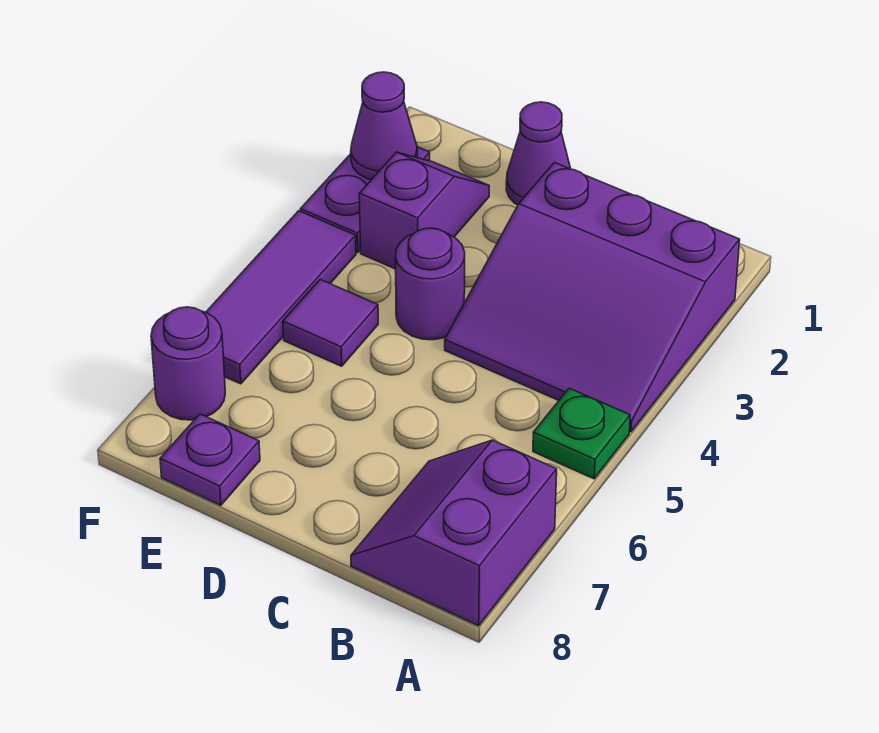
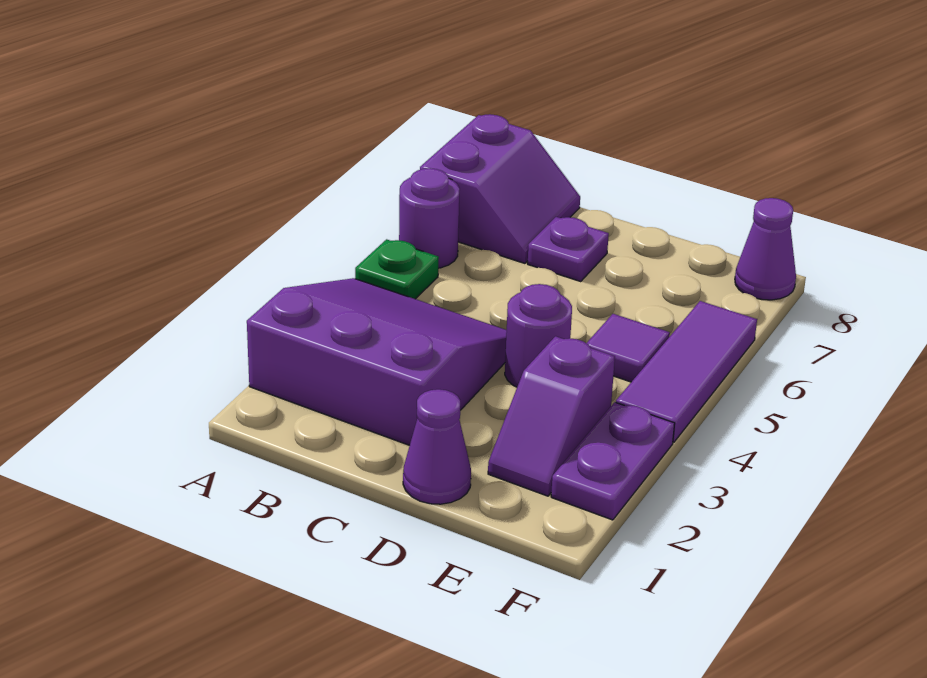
purple 1x1 plate [160,414,260,505] -> purple 1x1 plate moved to [528,217,609,281]
purple 1x1 cone [351,72,417,180] -> purple 1x1 cone moved to [735,198,796,300]
purple 1x1 round brick [151,307,225,420] -> purple 1x1 round brick moved to [399,168,460,268]

